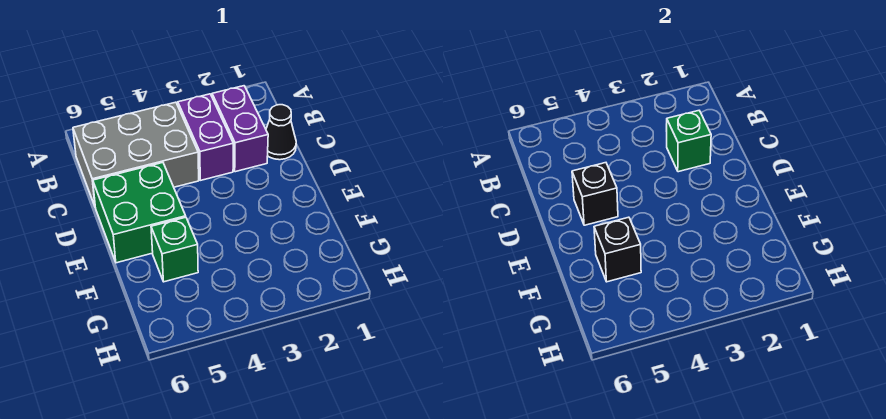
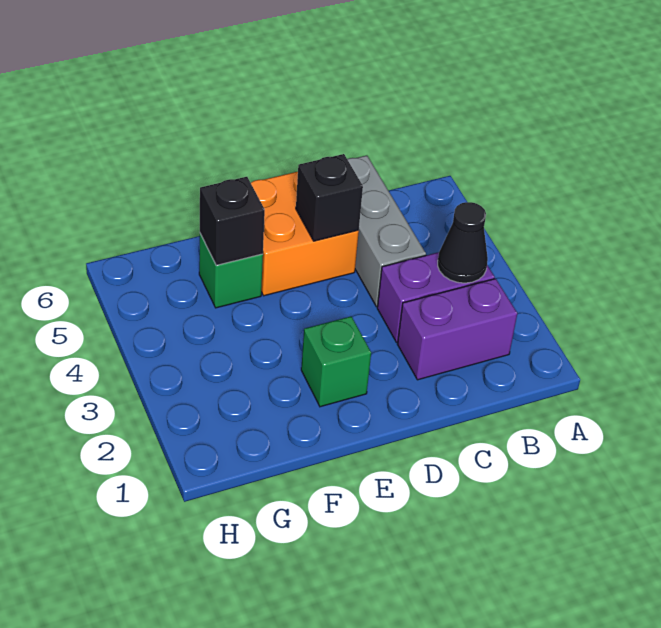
grey 2x3 brick [73,102,199,206] -> grey 1x3 brick [347,155,426,307]
black 1x1 cone [266,105,296,160] -> black 1x1 cone moved to [438,202,488,283]
green 1x1 brick [666,111,711,172] -> green 1x1 brick moved to [301,316,371,407]
green 2x2 brick [93,163,186,263] -> orange 2x2 brick [251,172,359,296]

